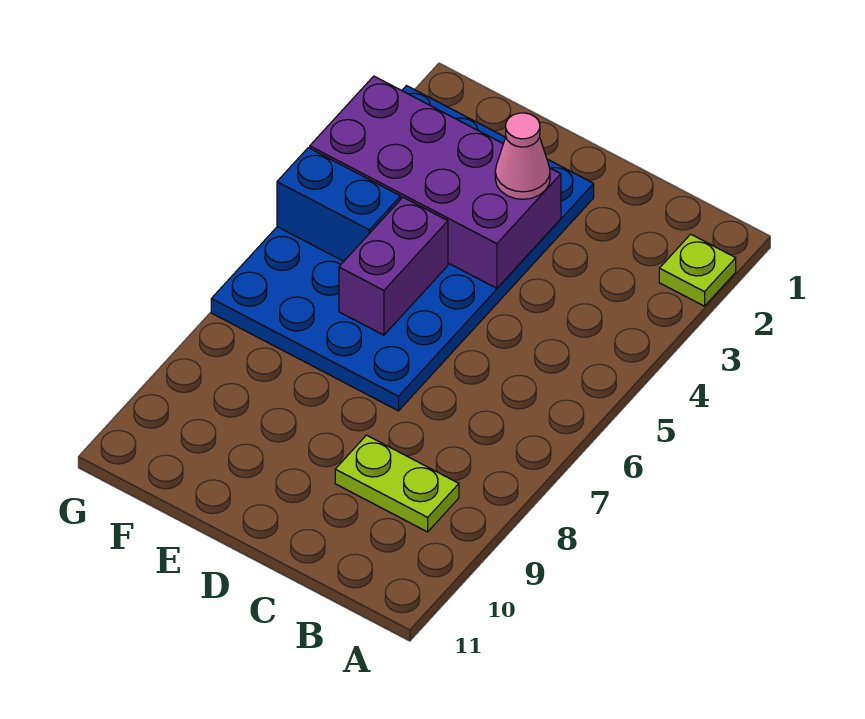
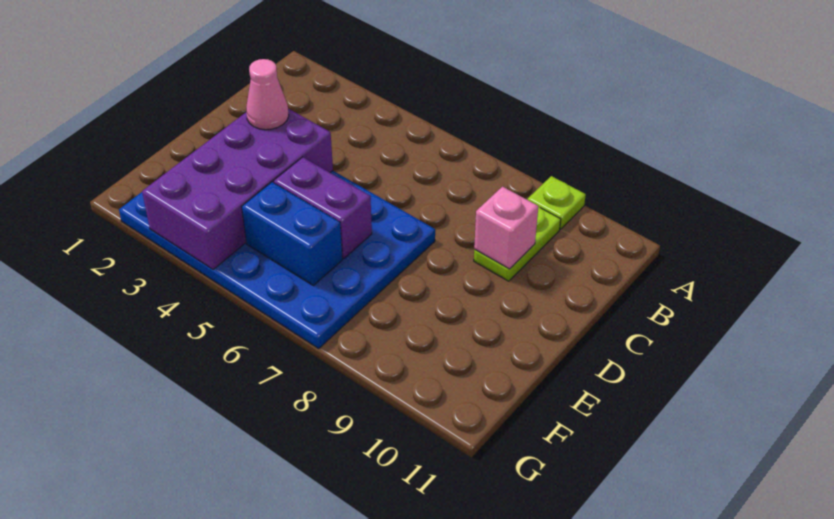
lime 1x1 plate [659,234,736,306] -> lime 1x1 plate moved to [527,176,586,229]
none -> pink 1x1 brick [474,187,538,269]
blue 1x2 brick [277,148,401,261] -> blue 1x2 brick turned to [242,182,342,285]

